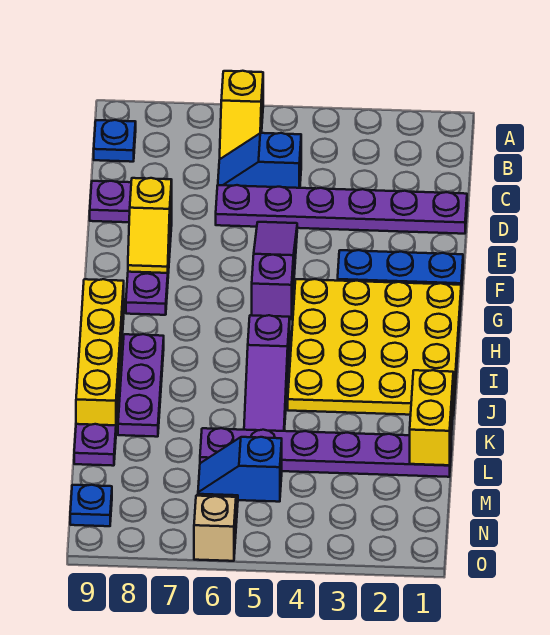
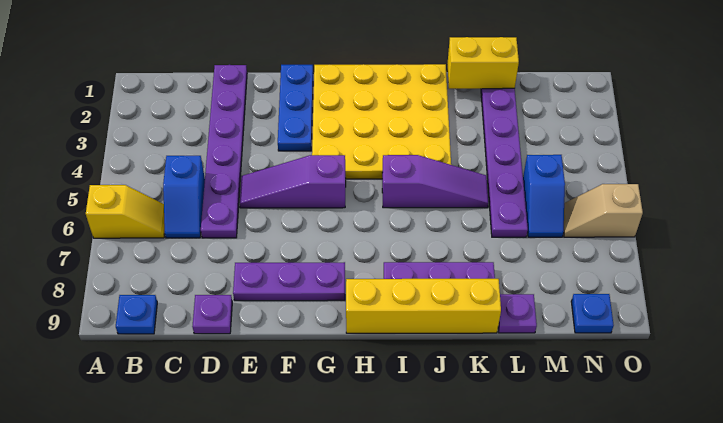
yellow 1x2 slope [128,178,172,273] -> none

